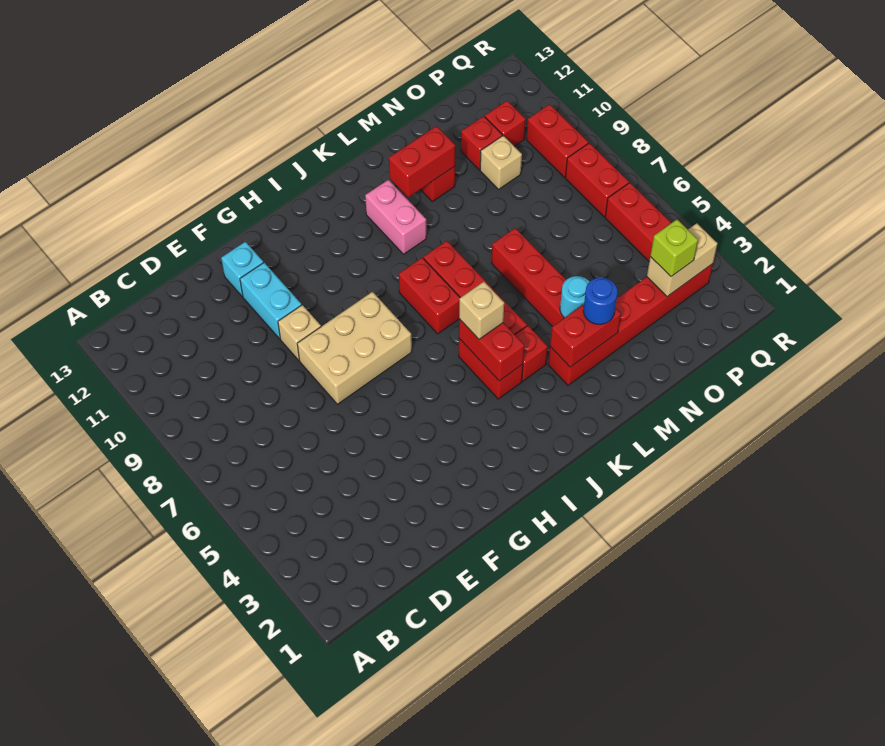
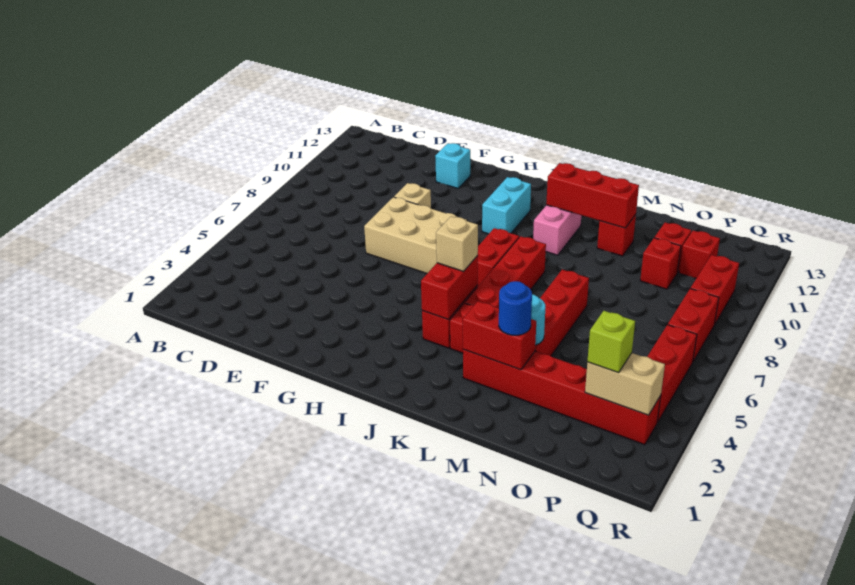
cyan 1x2 brick [240,263,301,339] -> cyan 1x2 brick moved to [482,177,531,234]
red 1x2 brick [389,126,455,197] -> red 1x3 brick [546,163,639,228]
tan 1x1 brick [480,136,522,189] -> red 1x1 brick [640,238,681,289]

